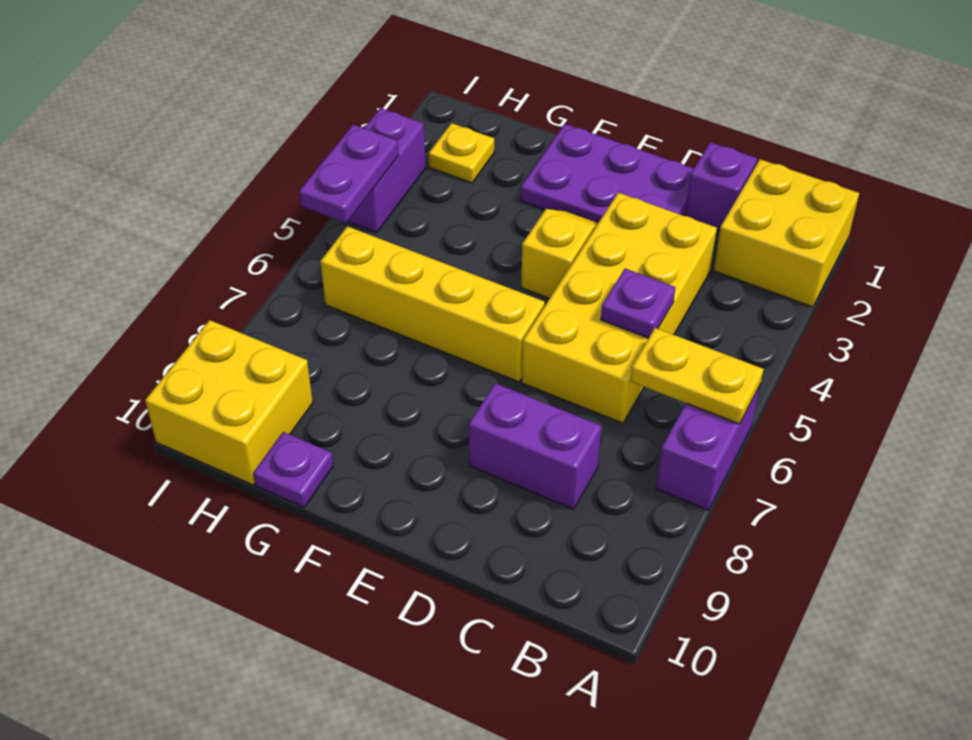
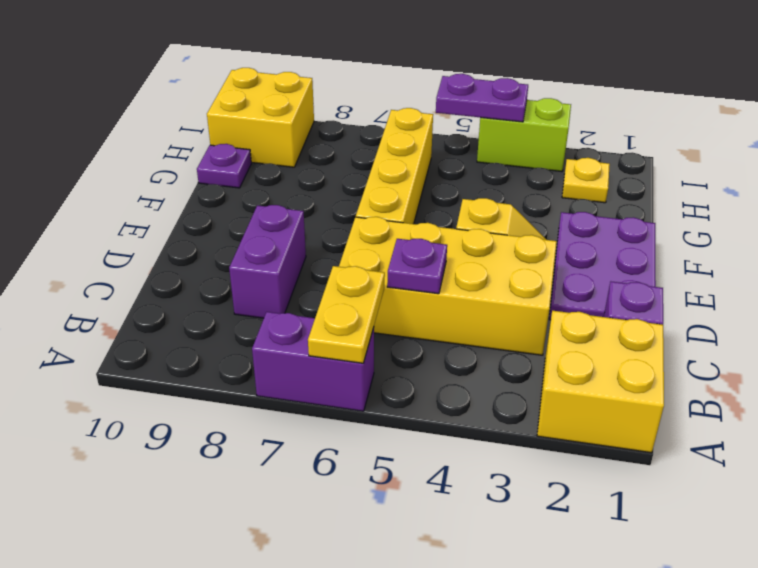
purple 1x2 brick [348,108,426,233] -> lime 1x2 brick [477,98,571,171]

